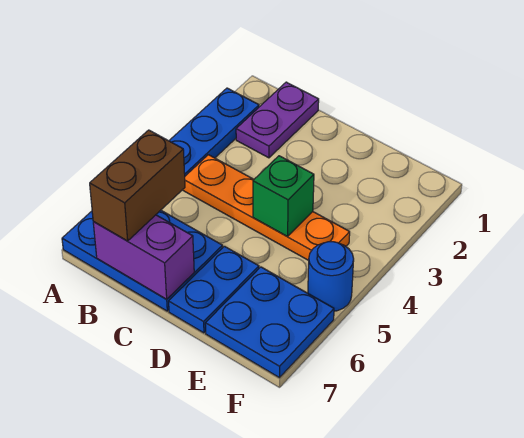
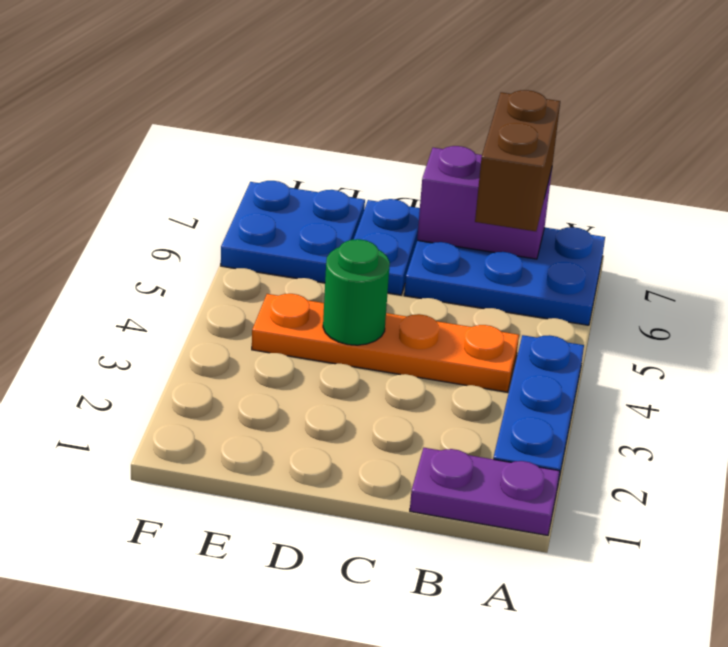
purple 1x2 plate [236,82,319,158] -> purple 1x2 plate turned to [410,448,560,535]
green 1x1 brick [253,156,314,236] -> green 1x1 round brick [323,239,390,345]
blue 1x1 round brick [308,242,354,311] -> none

